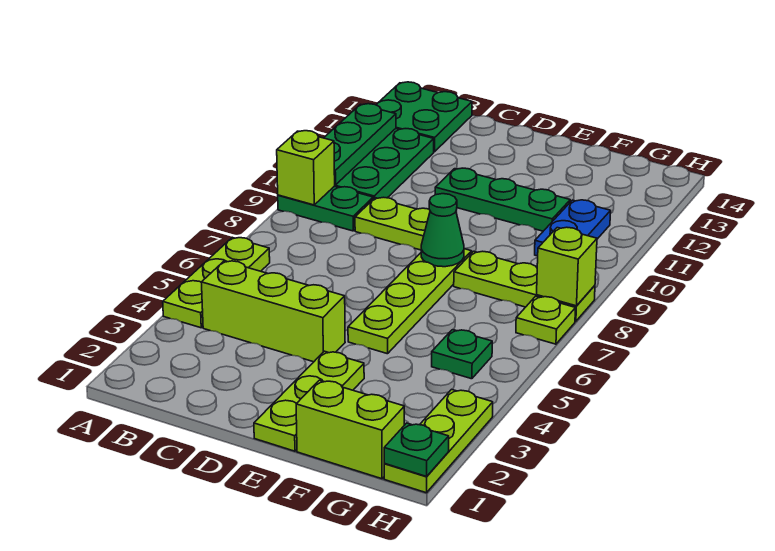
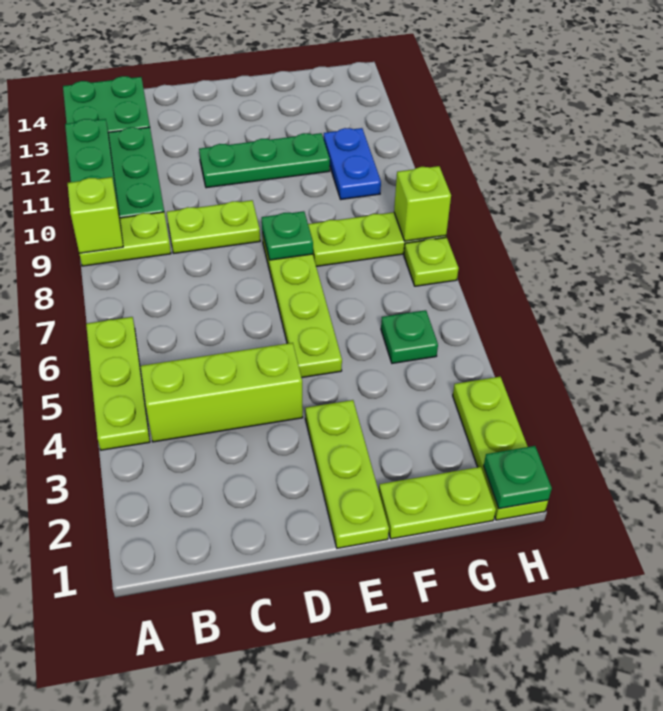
green 1x2 plate [278,186,373,231] -> lime 1x2 plate [79,212,171,266]
green 1x1 cone [421,194,464,267] -> green 1x1 plate [262,211,313,260]
lime 1x2 brick [296,380,404,479] -> lime 1x2 plate [379,467,496,539]

